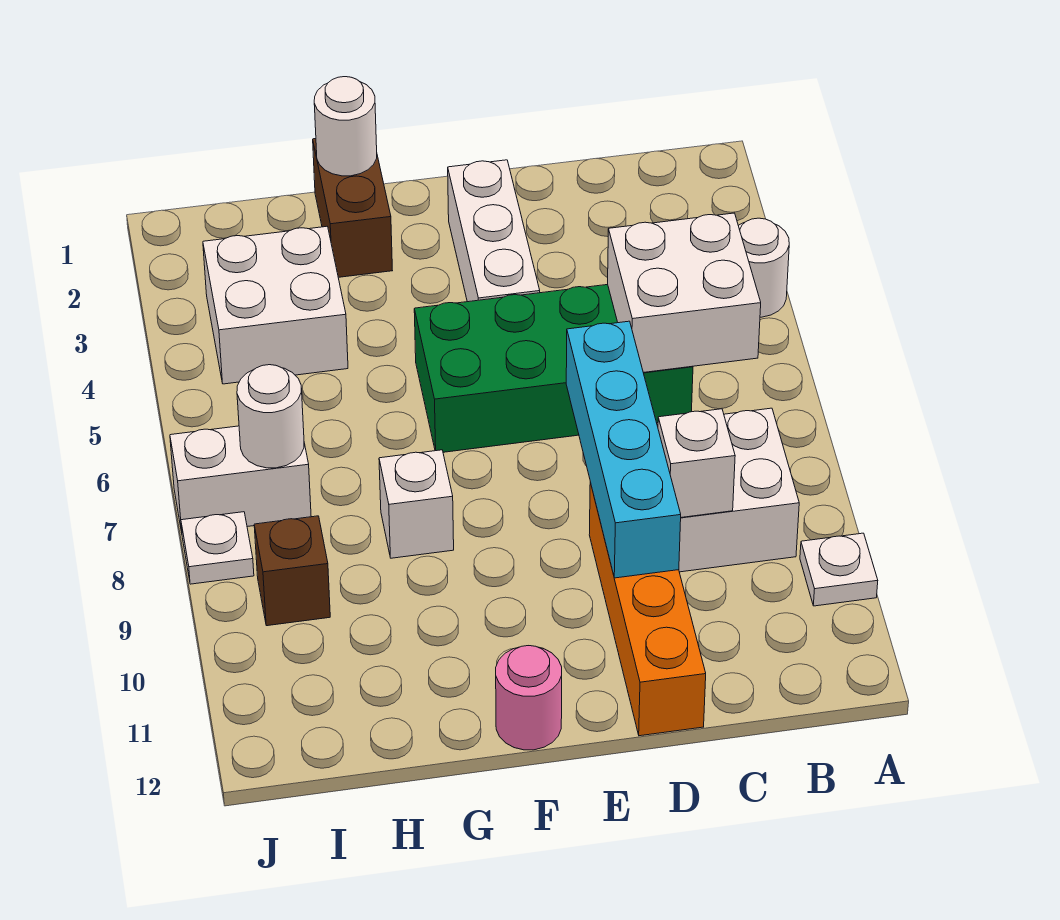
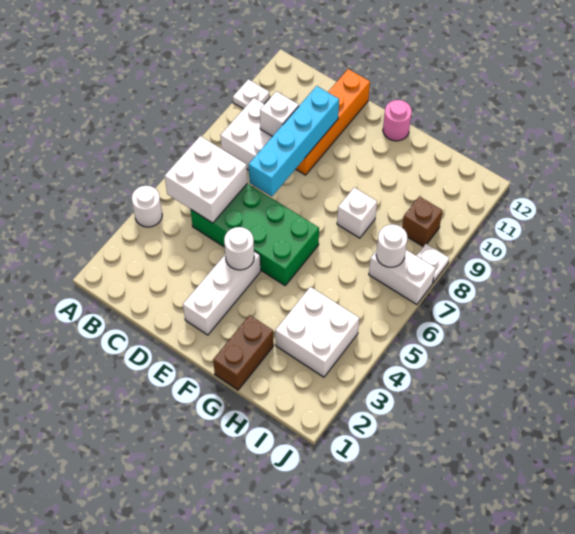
white 1x1 round brick [314,77,377,176] -> white 1x1 round brick moved to [224,227,254,270]

